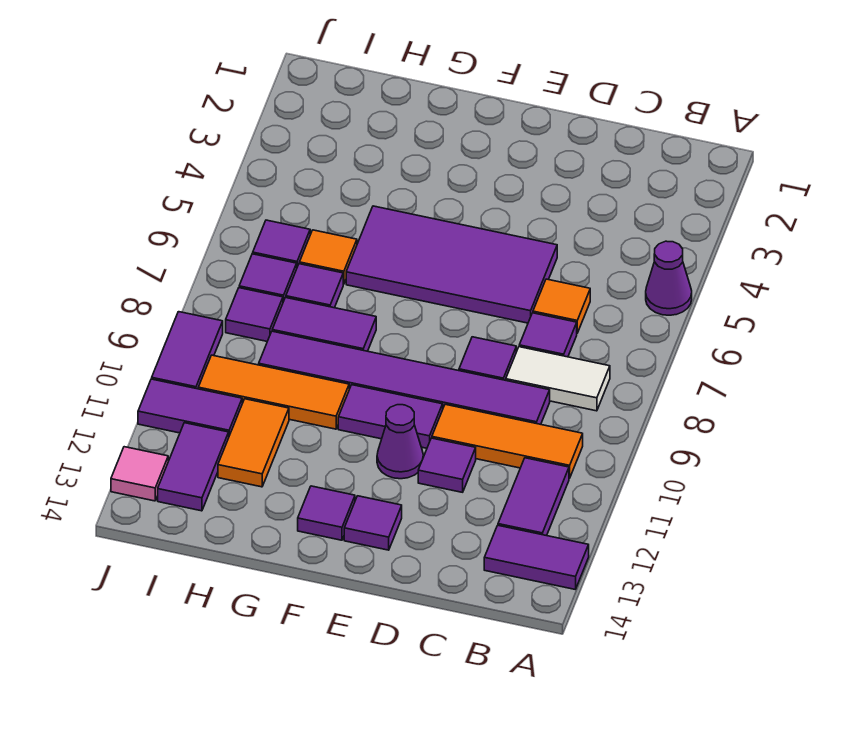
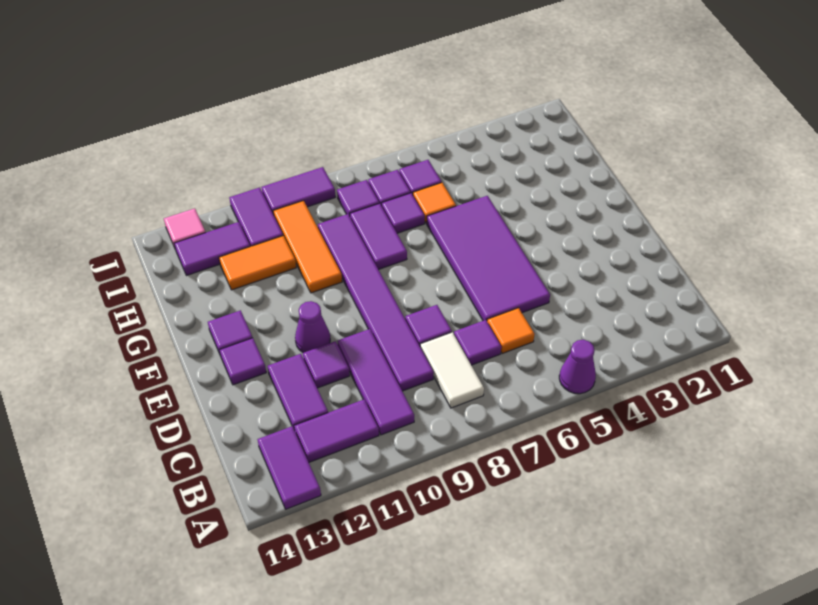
orange 1x3 tile [432,404,583,478] -> purple 1x3 tile [337,329,414,435]
purple 1x2 tile [338,385,443,448] -> purple 1x2 tile moved to [268,354,328,431]

